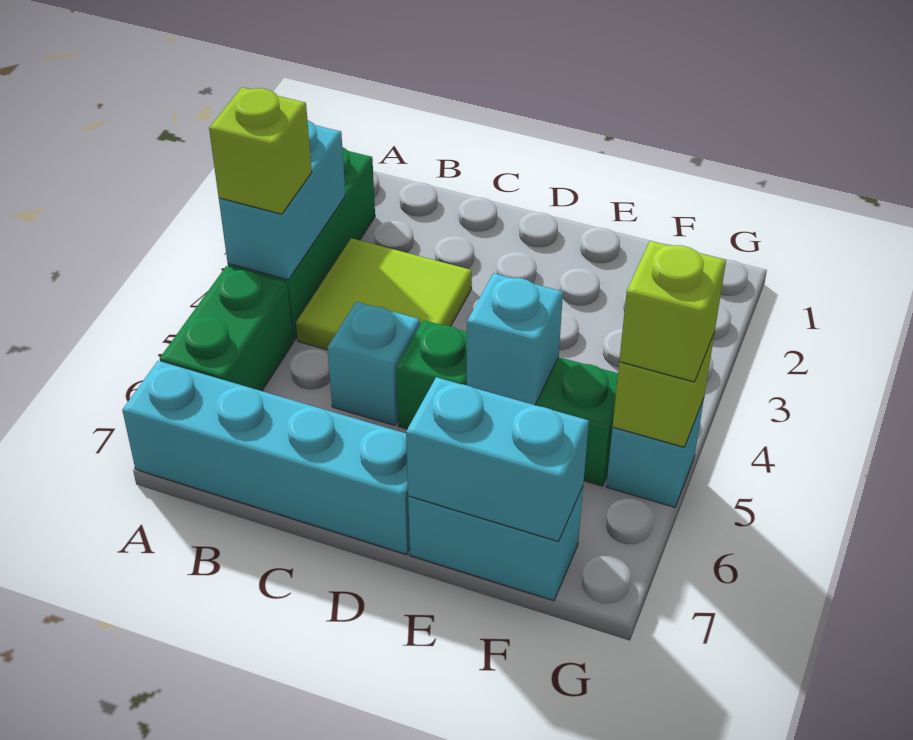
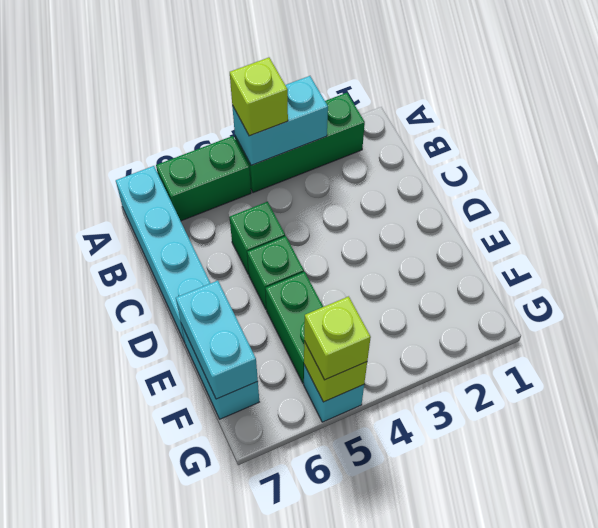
lime 2x2 tile [296,238,472,350] -> none
cyan 1x1 brick [327,302,420,425] -> green 1x1 brick [229,201,285,274]
cyan 1x1 brick [467,273,563,405] -> none

